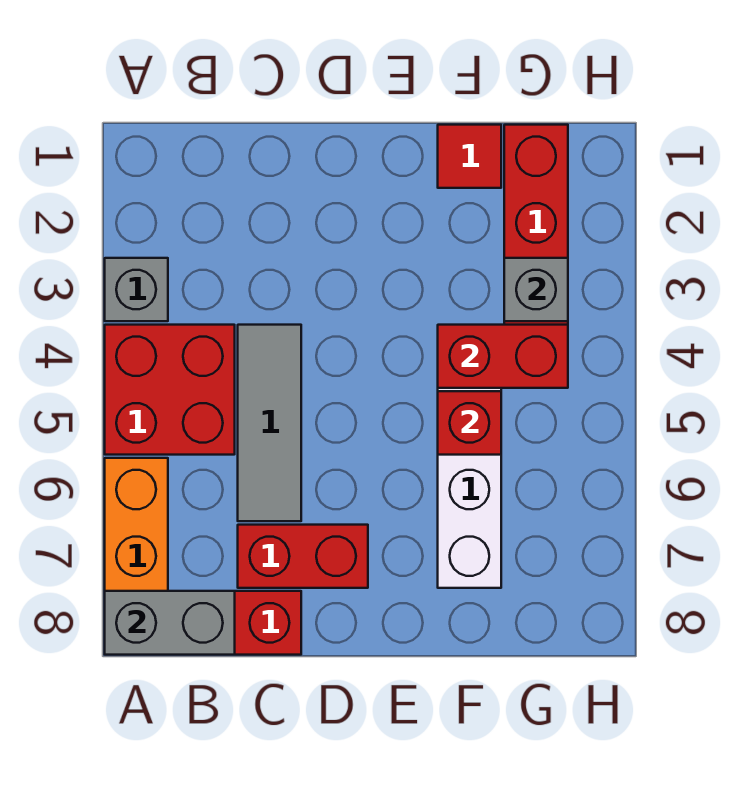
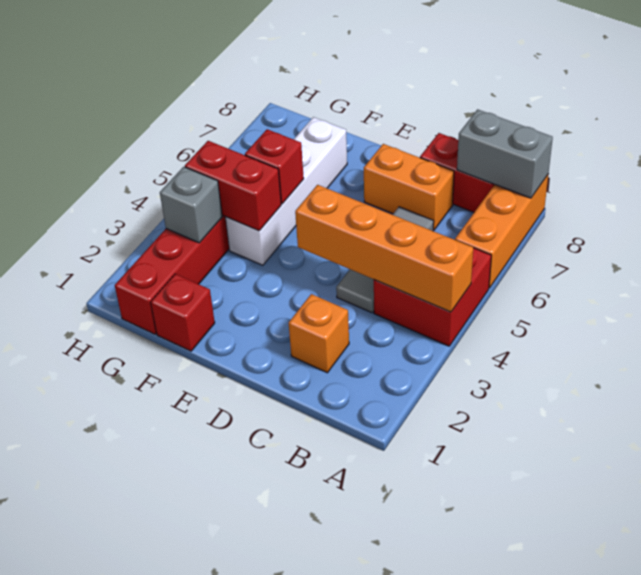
grey 1x1 brick [105,258,168,321] -> none
none -> orange 1x4 brick [295,185,473,312]
none -> orange 1x1 brick [289,294,349,373]
red 1x2 brick [238,525,368,588] -> orange 1x2 brick [364,144,454,230]
red 1x1 tile [438,125,501,188] -> red 1x1 brick [151,274,215,351]

